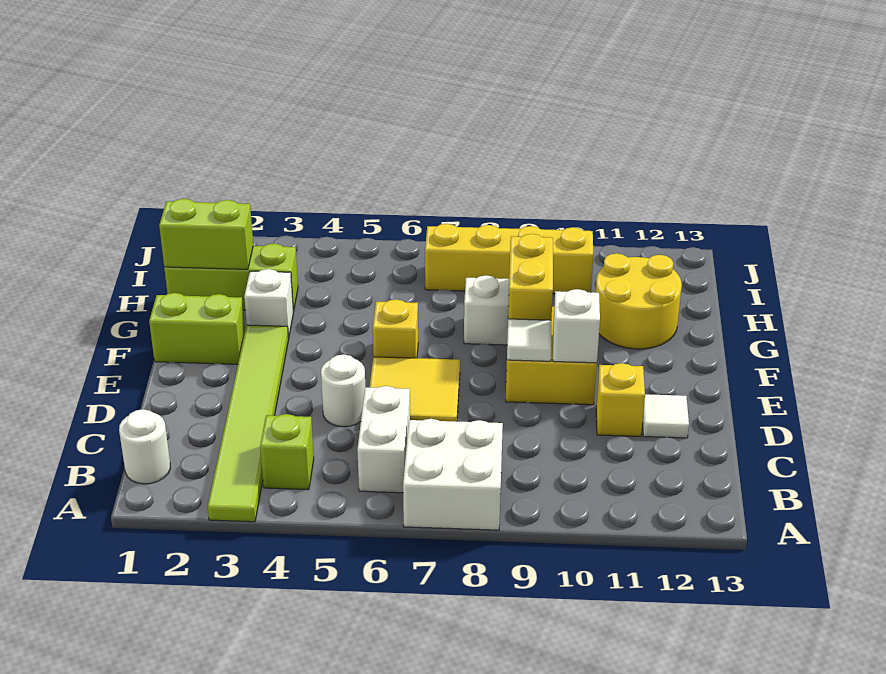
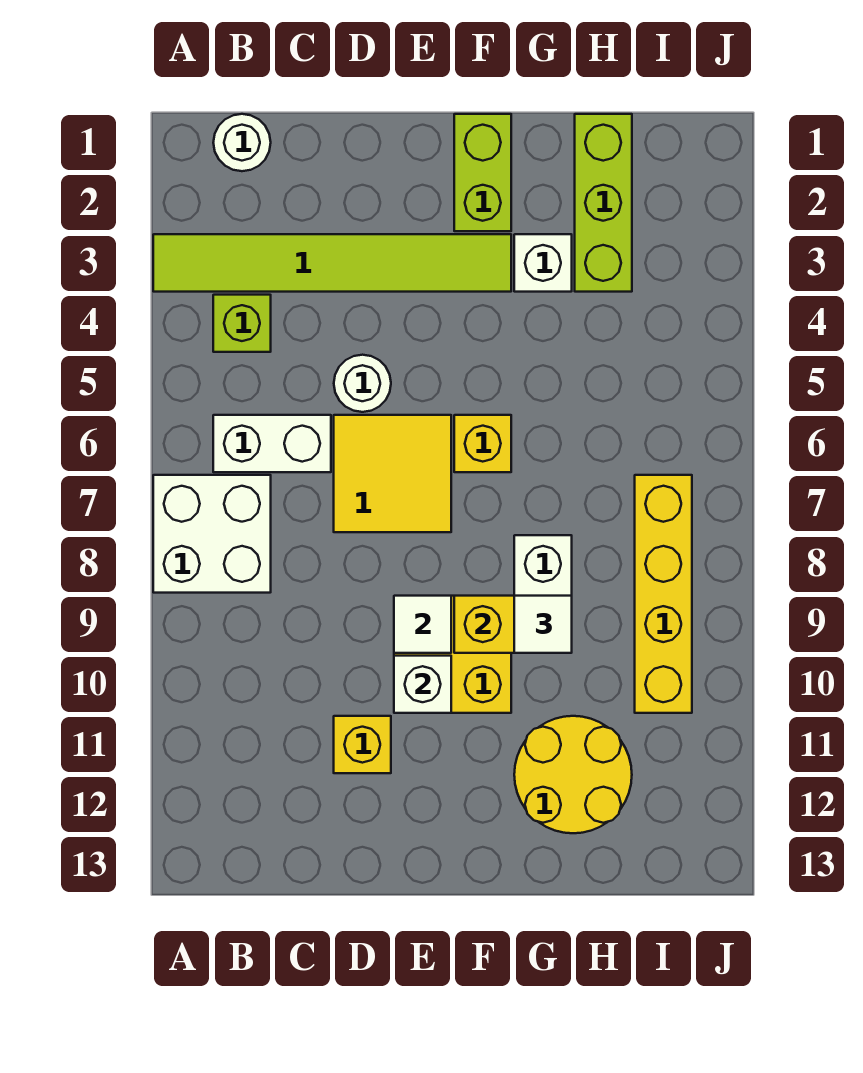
white 1x1 tile [642,394,689,438] -> white 1x1 tile moved to [514,596,572,653]
lime 1x2 brick [159,199,253,269] -> none

